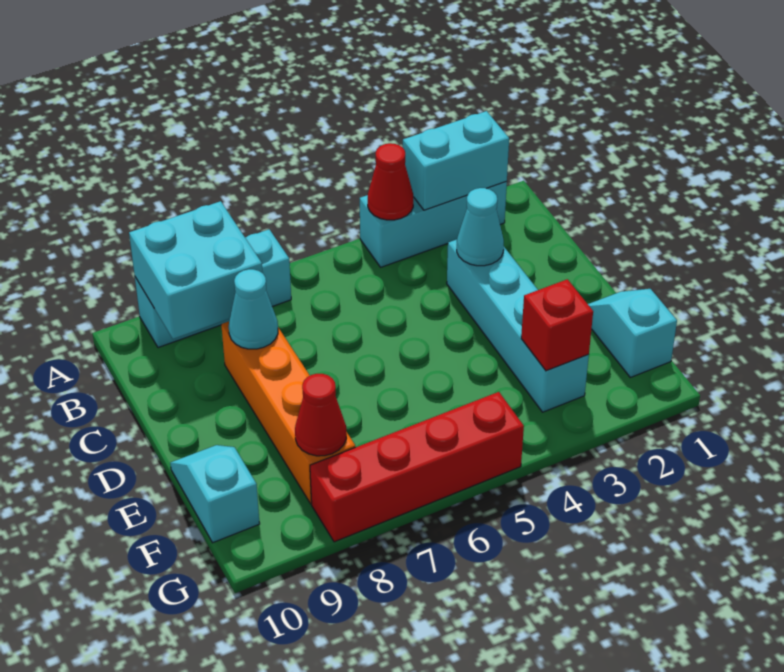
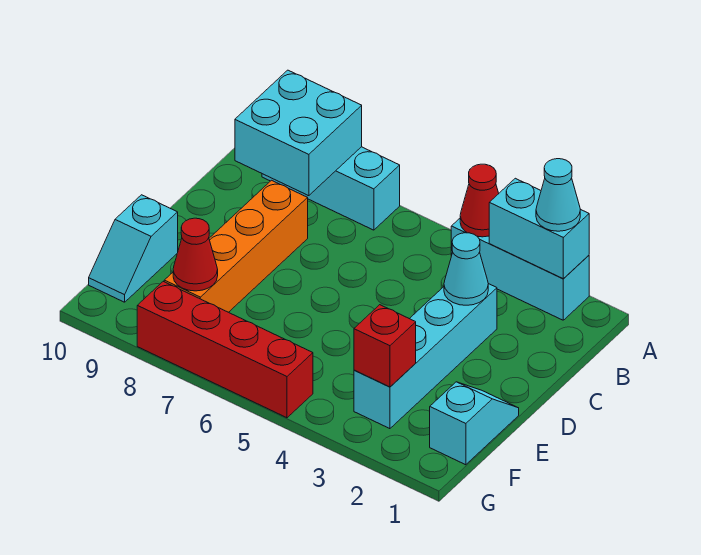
cyan 1x1 cone [229,269,278,349] -> cyan 1x1 cone moved to [536,159,580,231]
cyan 1x2 slope [170,445,260,543] -> cyan 1x2 slope turned to [89,195,178,302]

